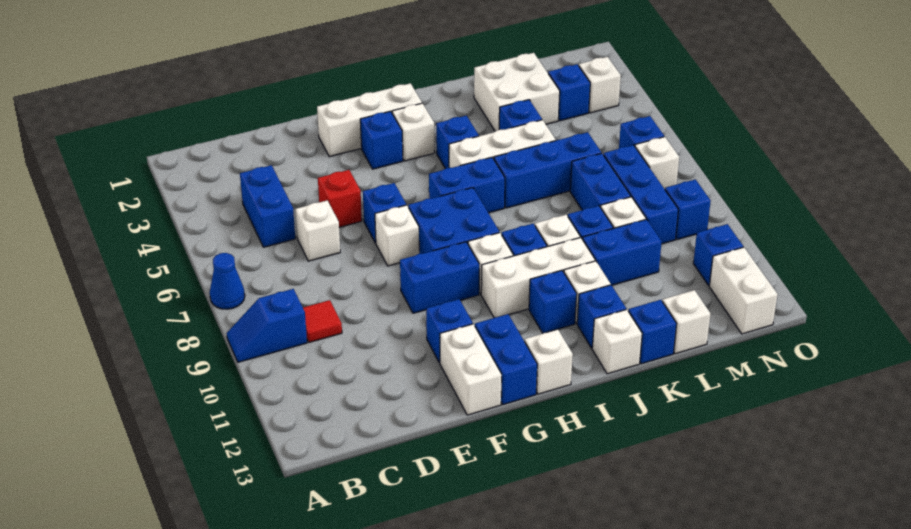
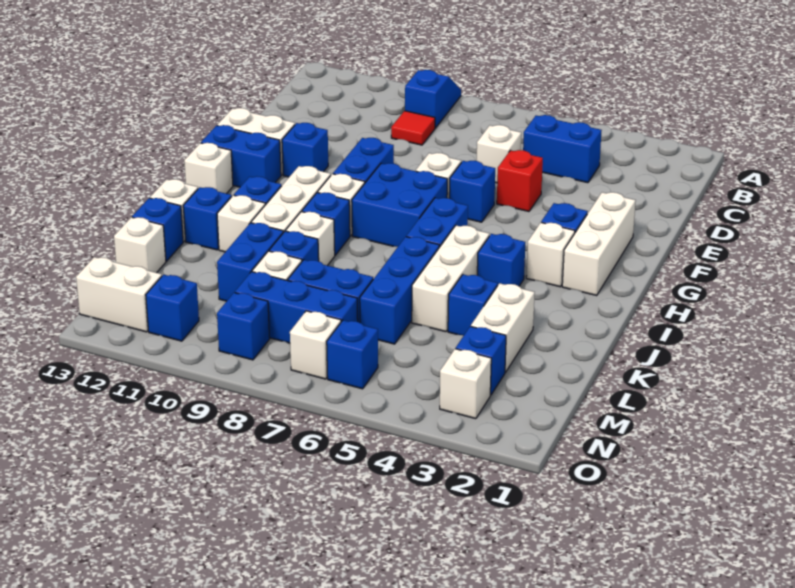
blue 1x1 cone [210,253,245,309] -> none
white 2x2 brick [474,53,560,131] -> white 1x2 brick [471,283,535,372]

